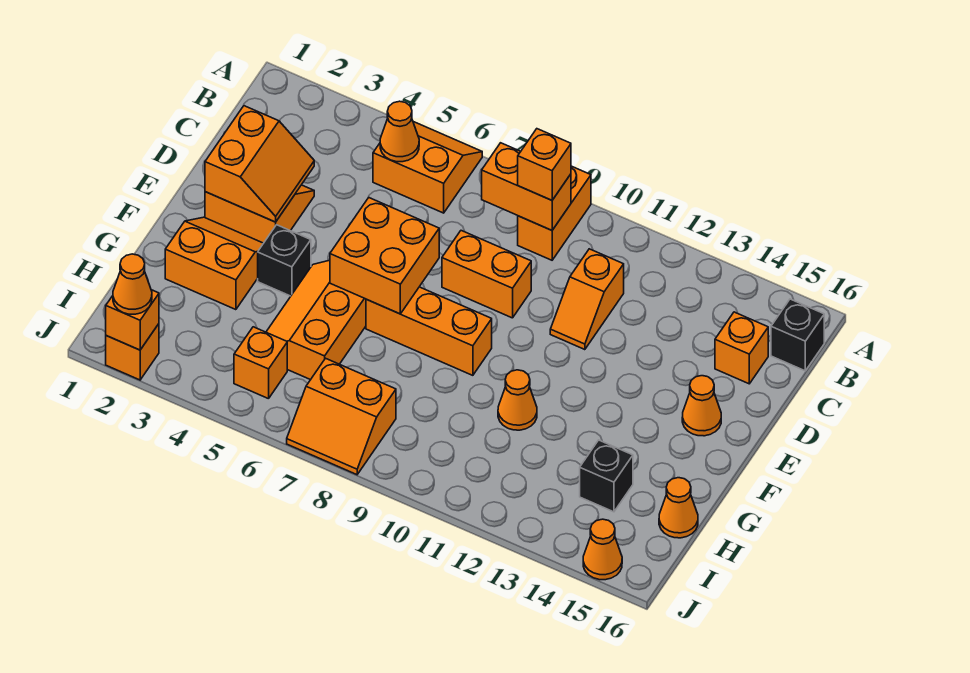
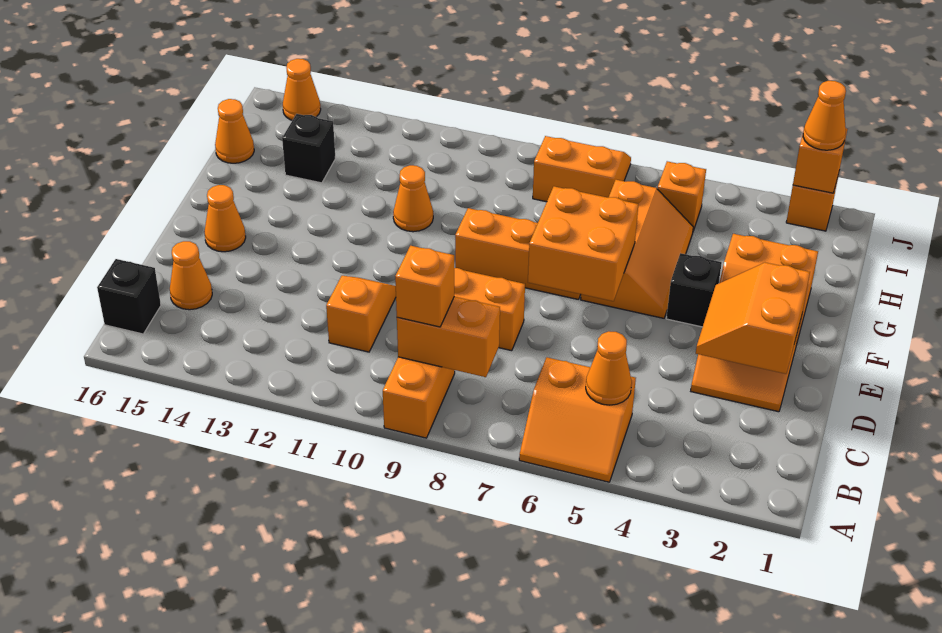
orange 1x1 brick [715,312,768,384] -> orange 1x1 cone [170,241,212,310]

